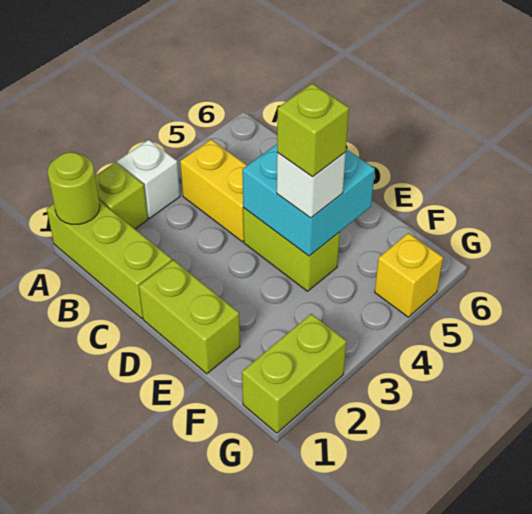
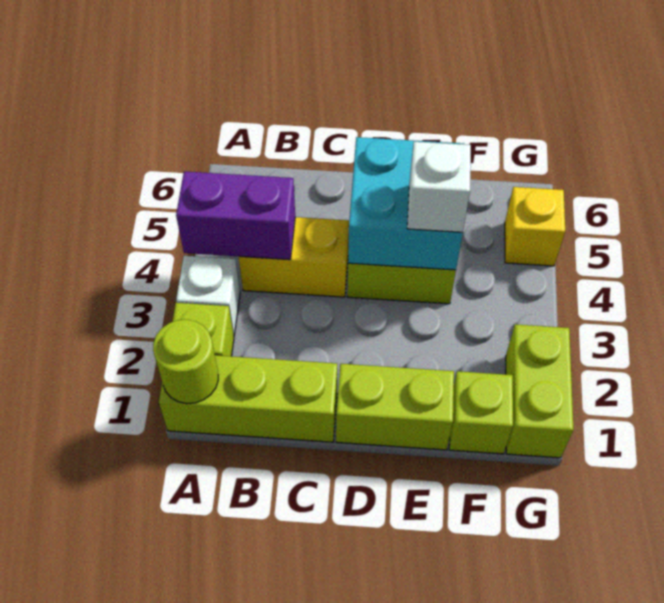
none -> purple 1x2 brick [176,172,295,260]
lime 1x1 brick [277,84,349,177] -> lime 1x1 brick moved to [449,371,513,454]

